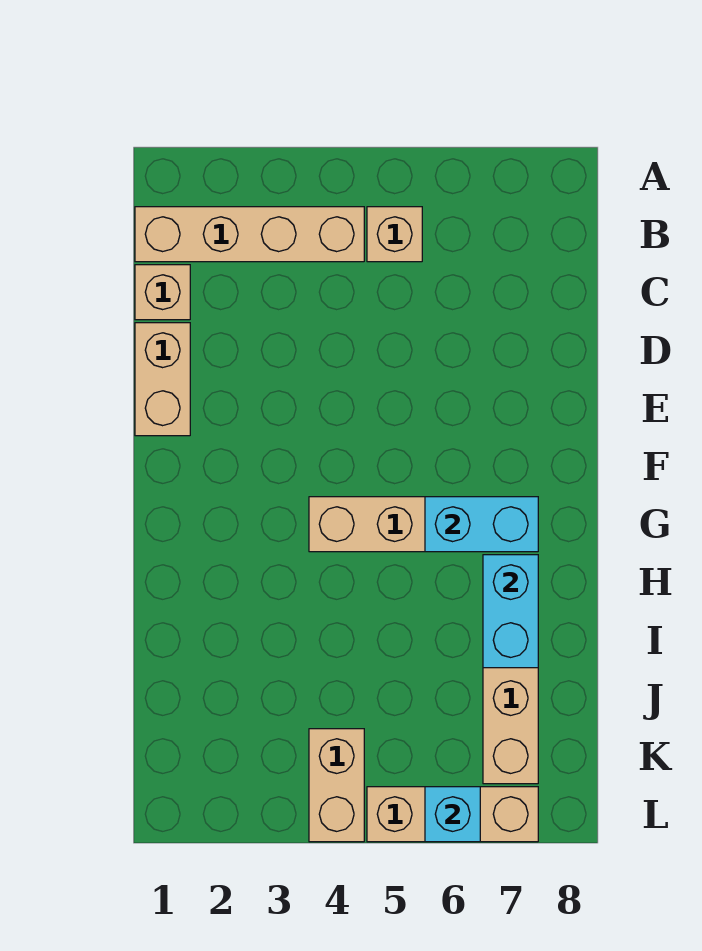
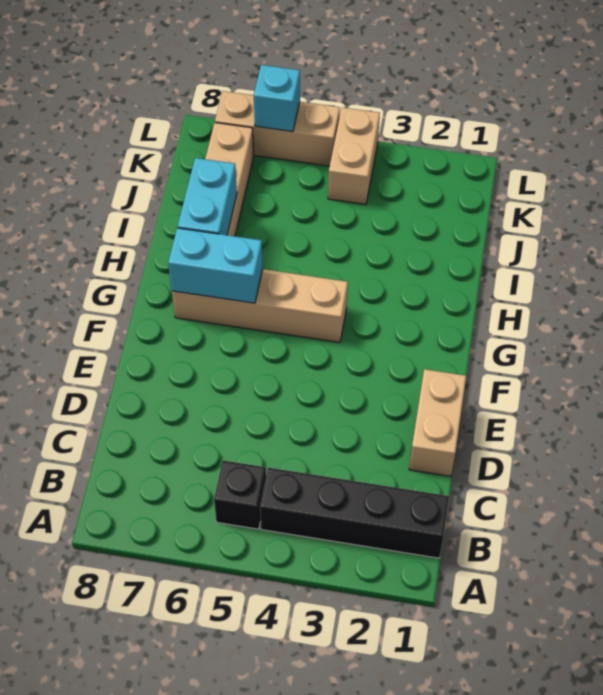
tan 1x4 brick [135,207,364,262] -> black 1x4 brick [260,468,449,558]
tan 1x1 brick [367,207,422,262] -> black 1x1 brick [214,460,266,529]
tan 1x1 brick [135,265,190,320] -> none

